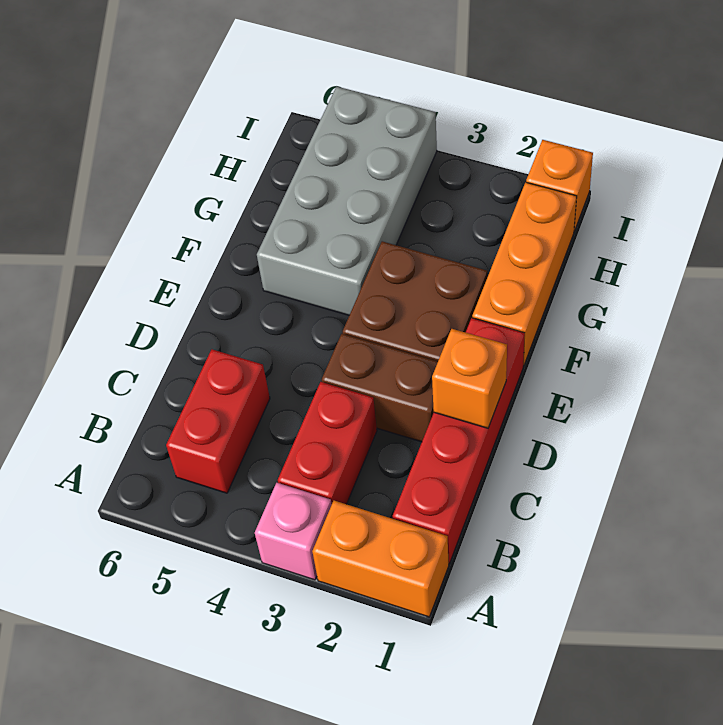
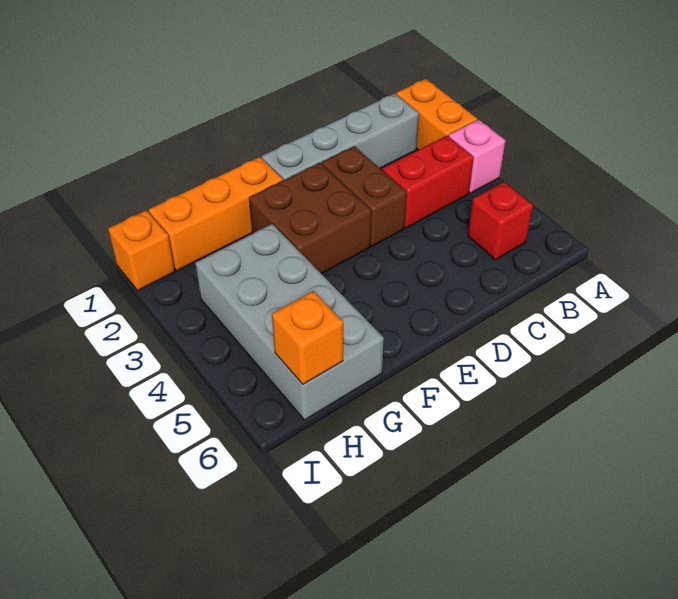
red 1x4 brick [392,318,525,564] -> grey 1x4 brick [262,93,419,181]
red 1x2 brick [166,349,270,493] -> red 1x1 brick [468,182,533,260]
orange 1x1 brick [432,329,507,428] -> orange 1x1 brick moved to [272,291,343,384]
grey 2x4 brick [257,86,437,315] -> grey 2x4 brick turned to [195,224,384,420]

